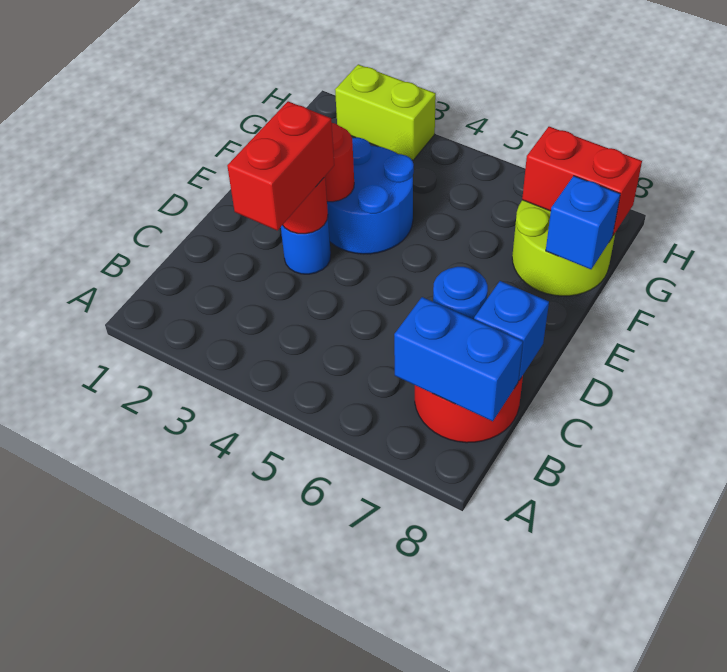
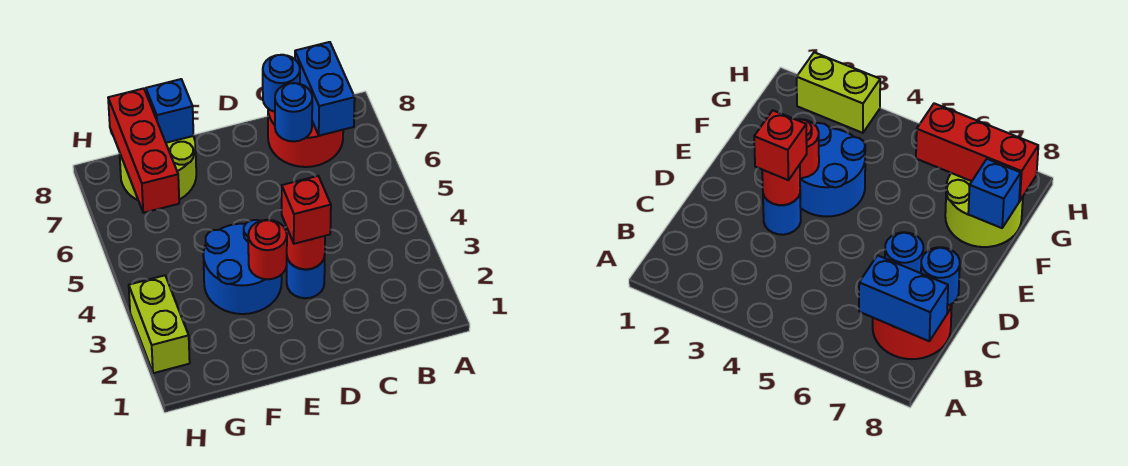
red 1x2 brick [227,101,334,230] -> red 1x1 brick [282,176,331,244]
blue 1x1 brick [474,281,549,381] -> blue 1x1 round brick [263,55,300,112]
red 1x2 brick [522,127,642,235] -> red 1x3 brick [108,88,179,213]

